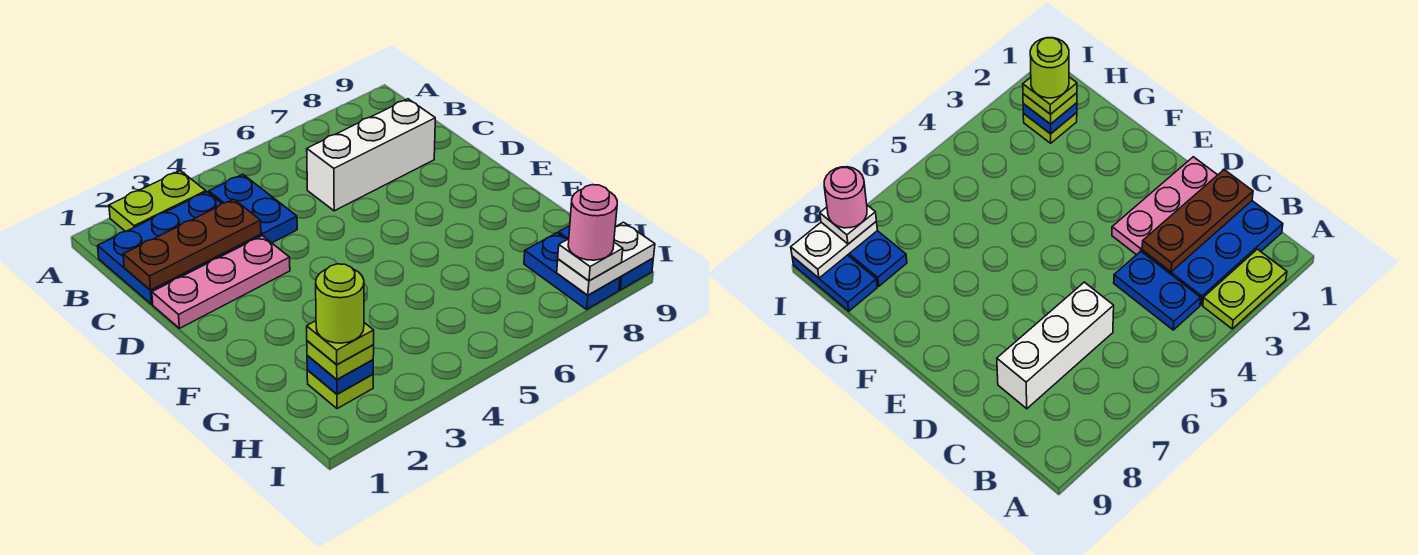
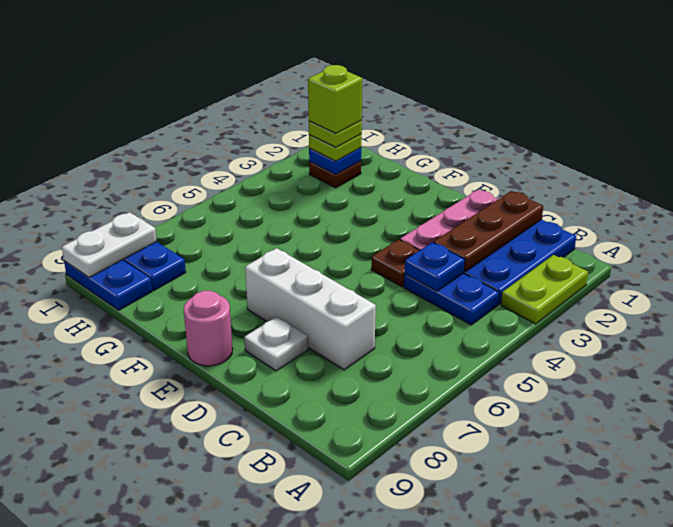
none -> blue 1x1 plate [405,242,465,291]
white 1x3 brick [307,99,435,211] -> white 1x3 brick turned to [245,248,376,370]
none -> brown 1x1 plate [371,240,420,287]
lime 1x1 plate [307,370,373,409] -> brown 1x1 plate [309,161,361,188]
lime 1x1 round brick [316,264,364,343] -> lime 1x1 brick [308,65,362,133]
white 1x1 plate [558,239,623,281] -> white 1x1 plate moved to [244,316,308,371]
pink 1x1 round brick [568,185,617,260] -> pink 1x1 round brick moved to [184,291,233,366]

